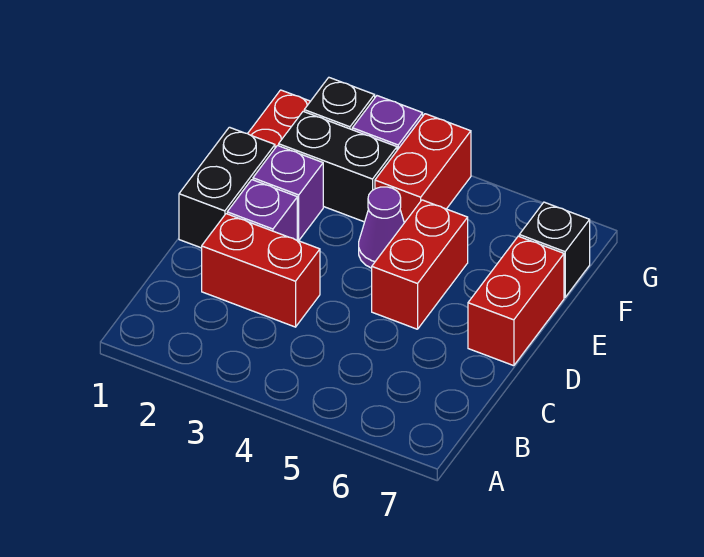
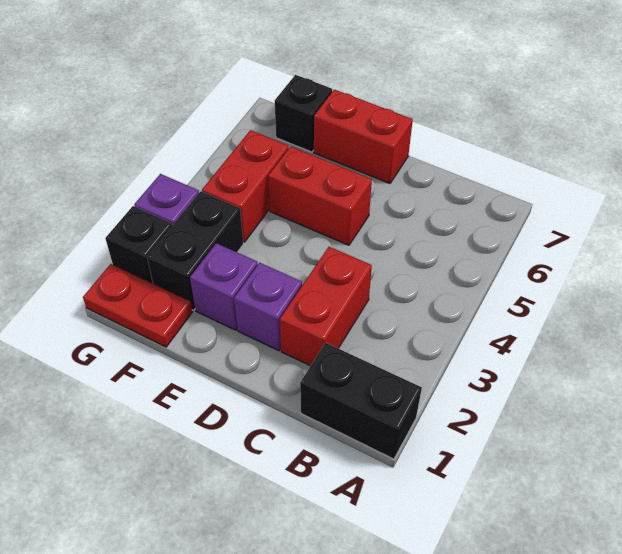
black 1x2 brick [179,127,275,248] -> black 1x2 brick moved to [300,343,422,459]
purple 1x1 cone [359,187,404,268] -> none
red 1x2 brick [375,114,471,223] -> red 1x2 brick turned to [202,130,289,242]

